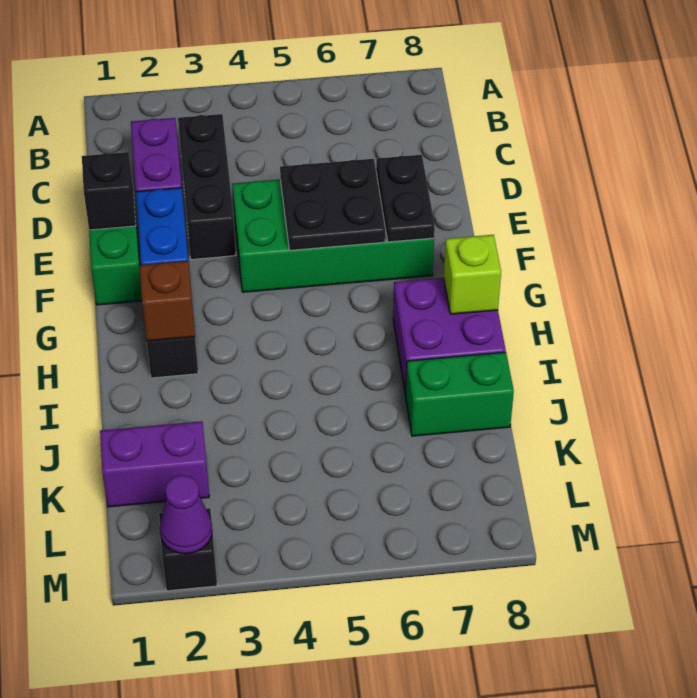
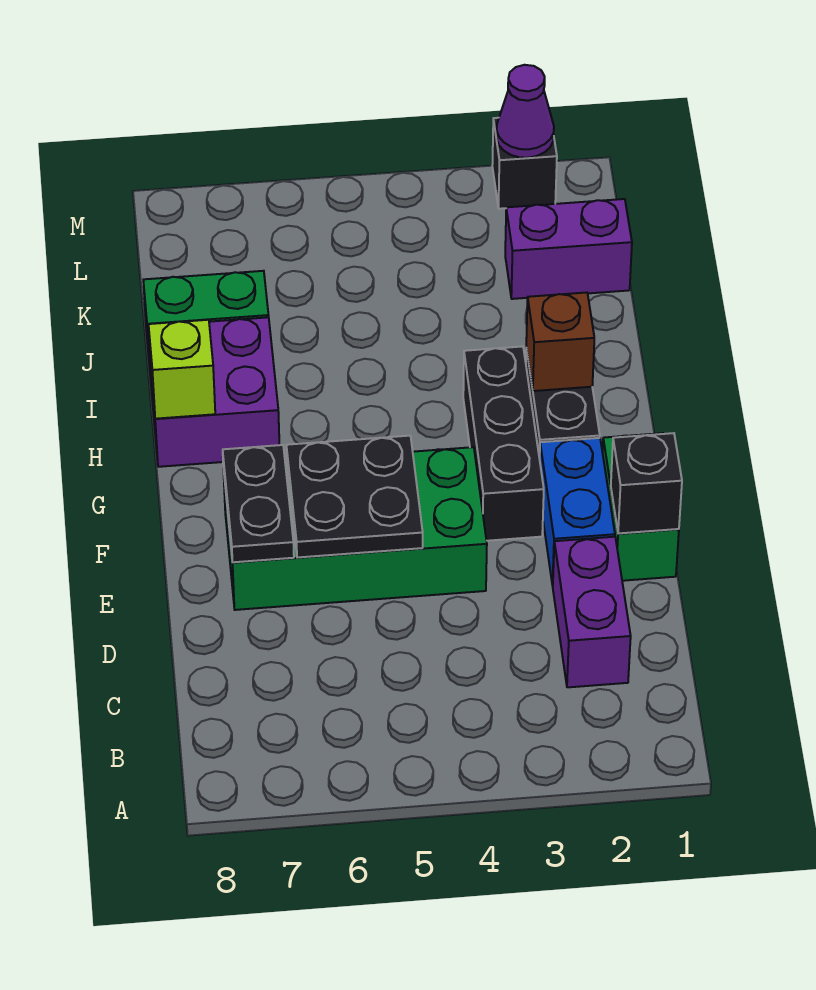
black 1x3 brick [178,114,236,259] -> black 1x3 brick moved to [463,346,544,541]

